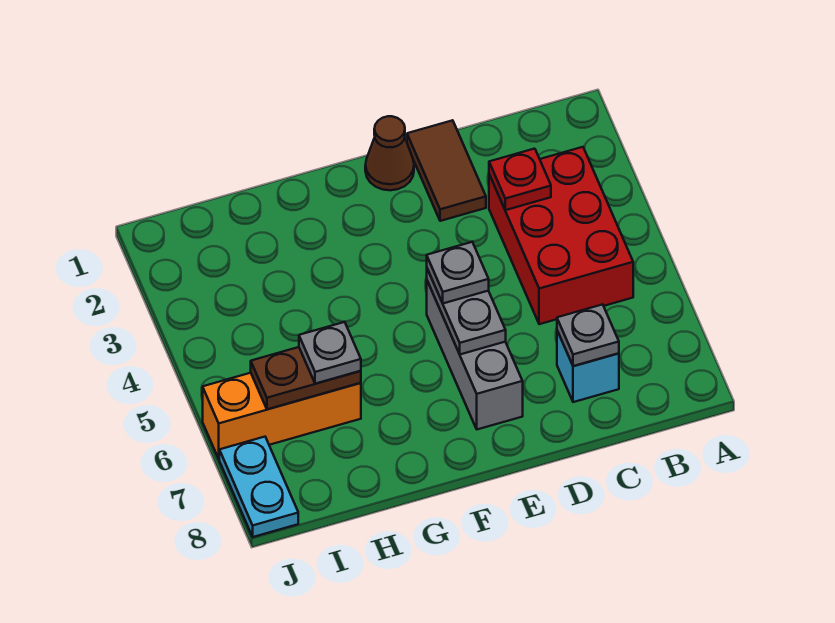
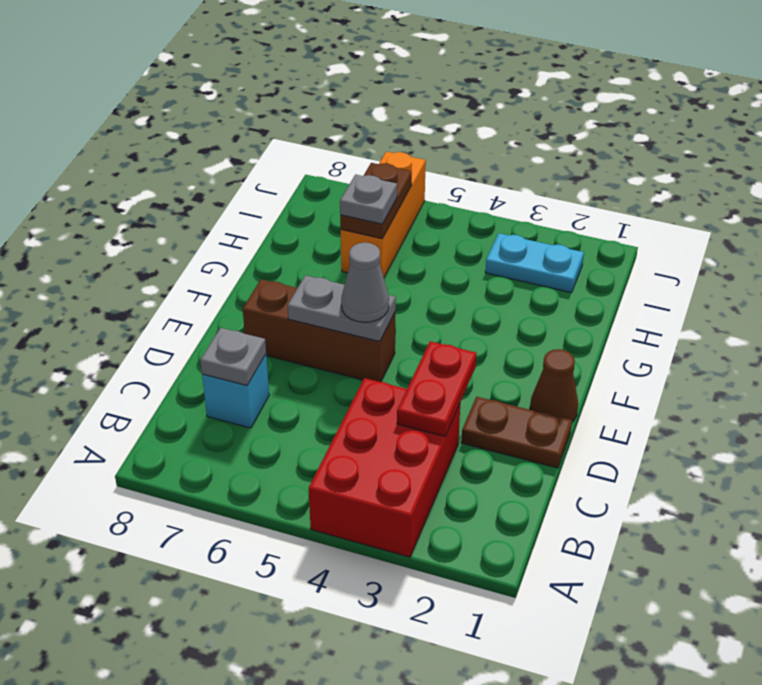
red 2x3 brick [489,147,633,324] -> red 2x3 brick turned to [309,378,460,557]
red 1x1 plate [489,149,551,210] -> red 1x2 plate [397,341,477,436]
brown 1x2 tile [407,120,486,221] -> brown 1x2 plate [461,397,572,468]
grey 1x3 brick [427,281,523,429] -> brown 1x3 brick [243,279,395,382]
grey 1x1 plate [427,242,489,303] -> grey 1x1 cone [341,243,389,322]
cyan 1x2 plate [219,437,298,537] -> cyan 1x2 plate moved to [485,233,584,293]

